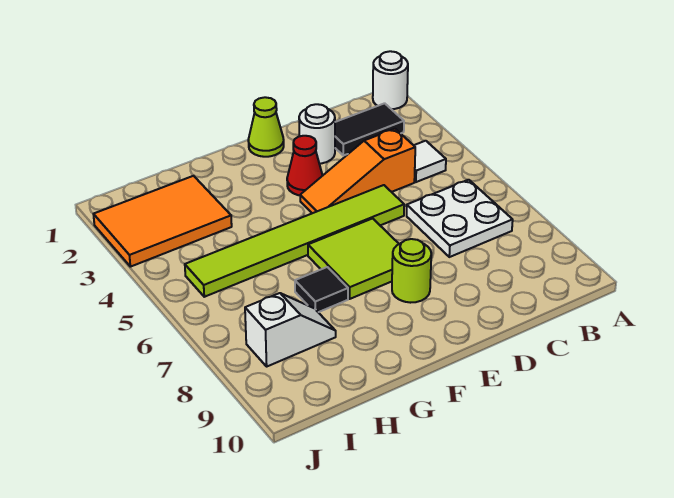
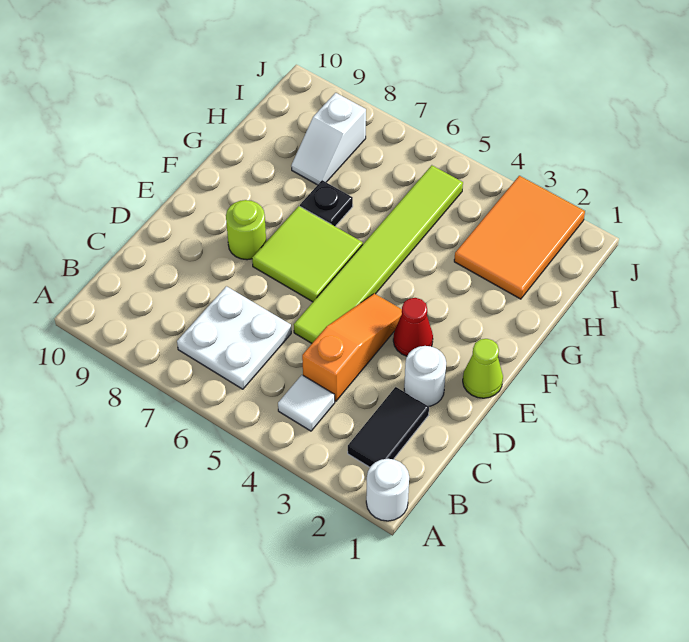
black 1x1 tile [295,267,348,312] -> black 1x1 plate [300,180,353,226]

